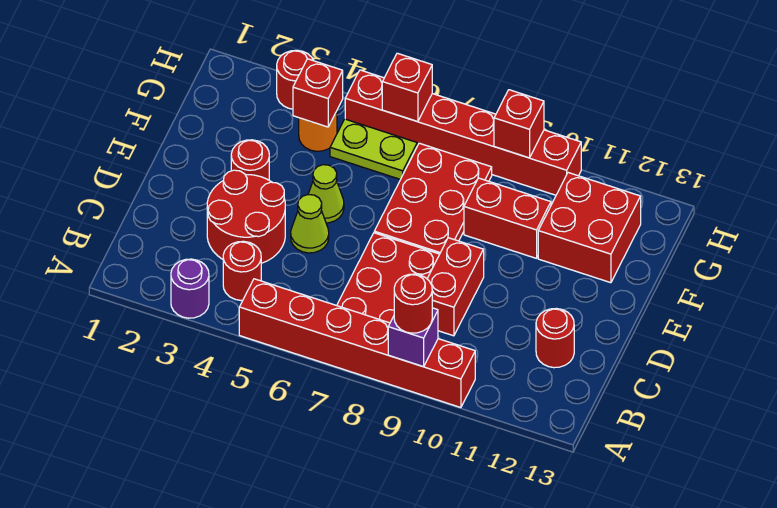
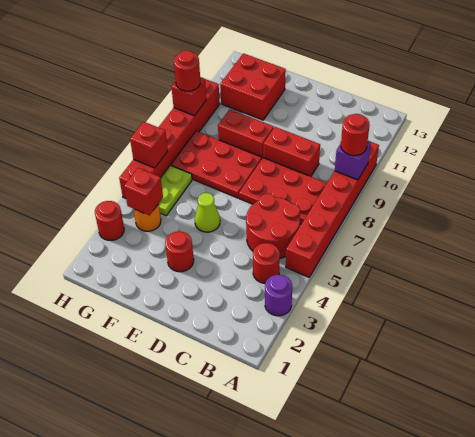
red 2x2 round brick [207,170,285,263] -> red 2x2 round brick moved to [246,194,300,258]
red 1x1 round brick [536,308,574,368] -> red 1x1 round brick moved to [174,50,200,91]
lime 1x1 cone [291,195,329,253] -> none
red 1x2 brick [464,178,551,258] -> red 1x2 brick turned to [218,109,274,158]

